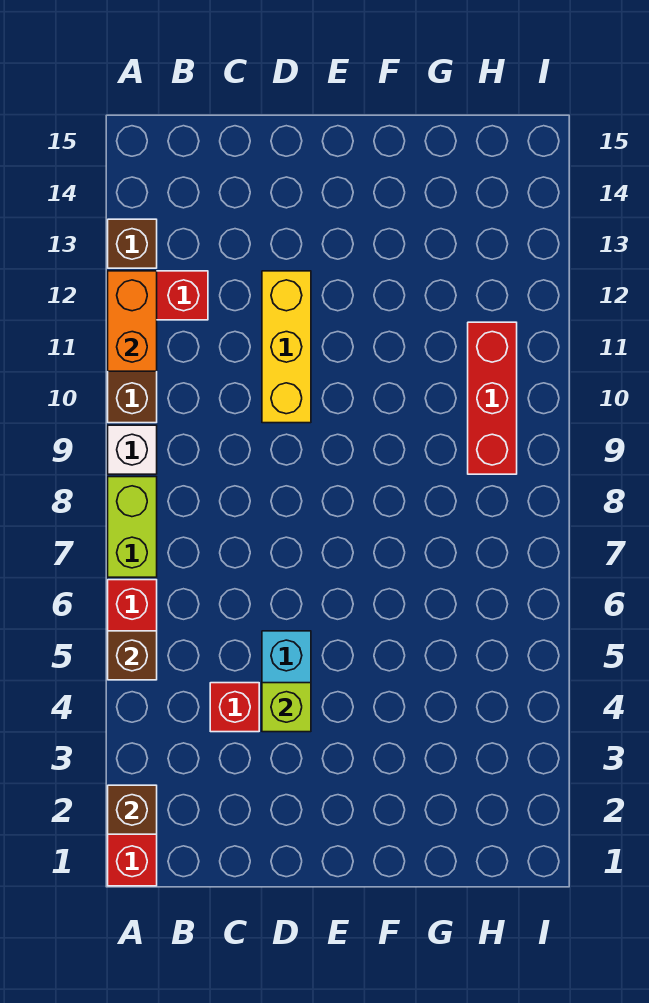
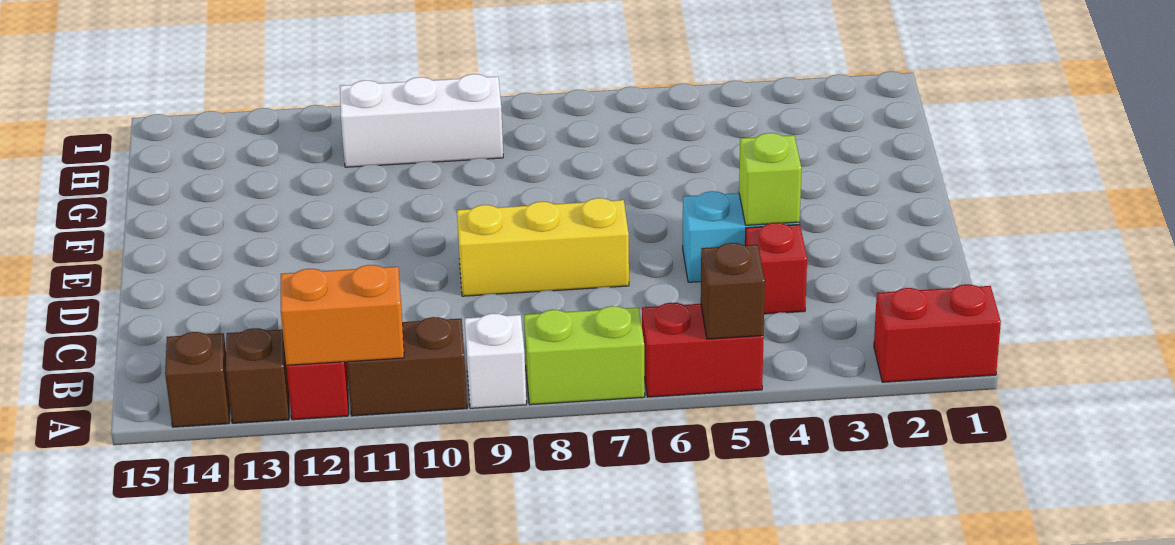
brown 1x1 brick [108,785,157,834] -> brown 1x1 brick moved to [165,332,230,427]
yellow 1x3 brick [262,271,311,423] -> yellow 1x3 brick moved to [457,198,629,296]
red 1x3 brick [468,322,517,474] -> white 1x3 brick [340,74,503,167]

